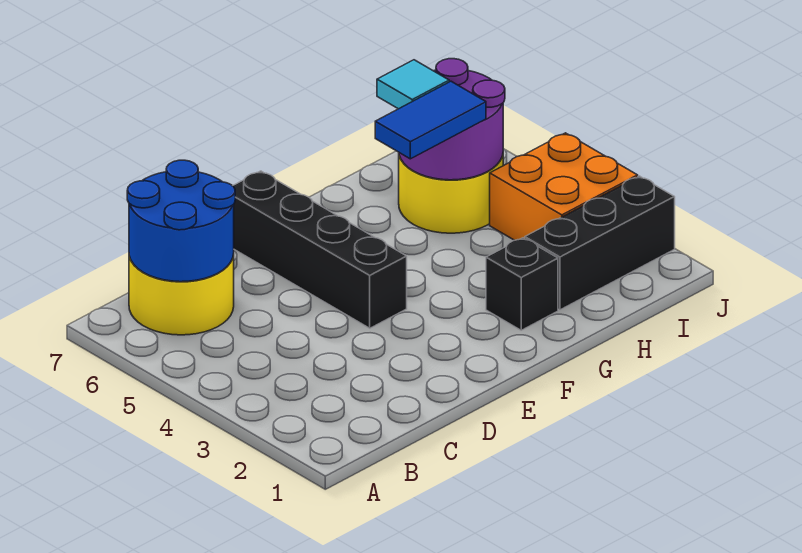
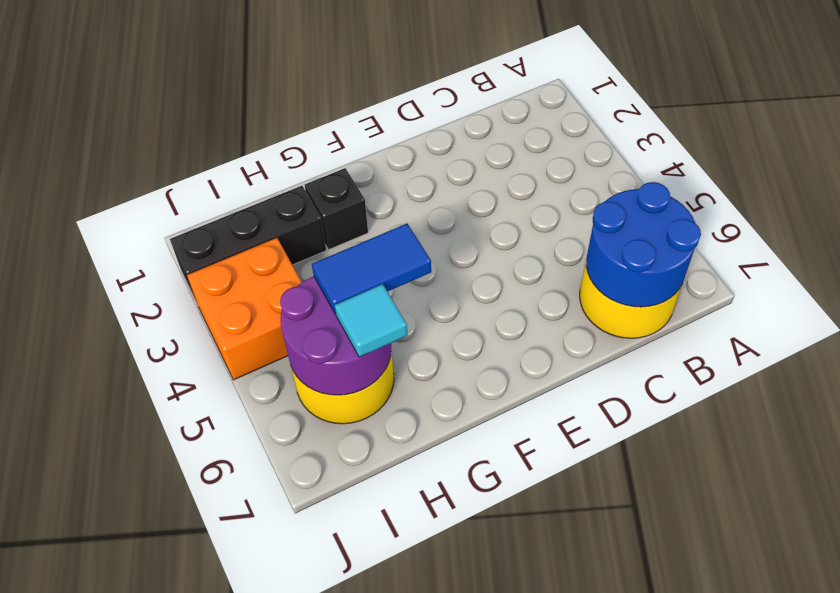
black 1x4 brick [233,171,407,328] -> none

